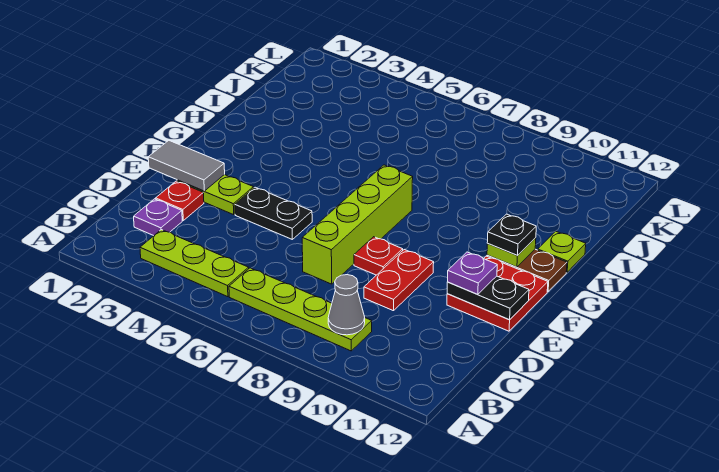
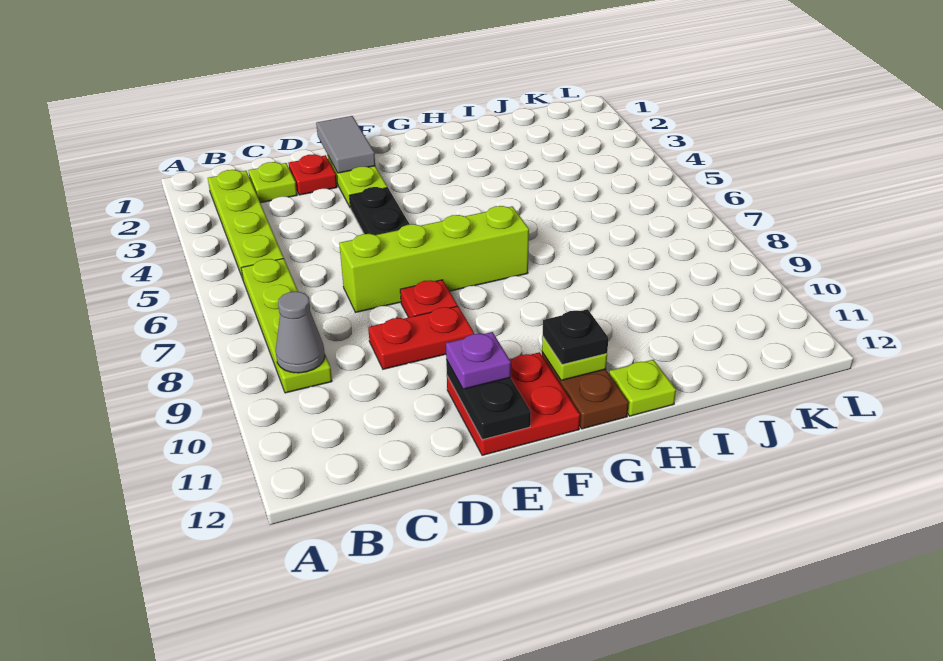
lime 1x3 plate [140,230,249,297] -> lime 1x4 plate [208,170,284,279]
purple 1x1 plate [134,199,182,236] -> lime 1x1 plate [248,162,297,203]

